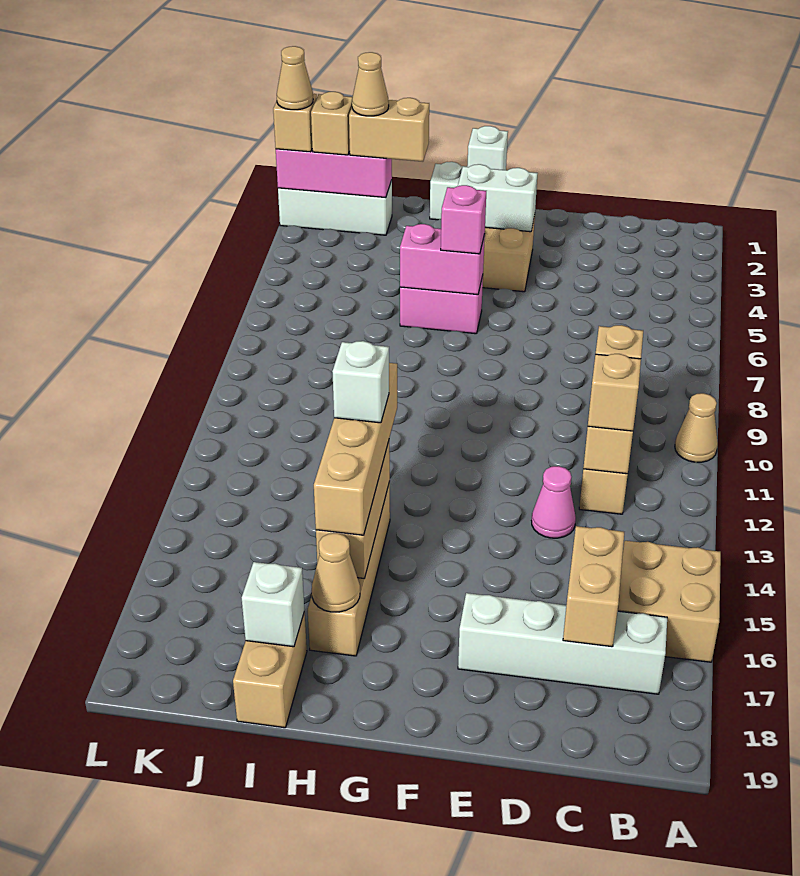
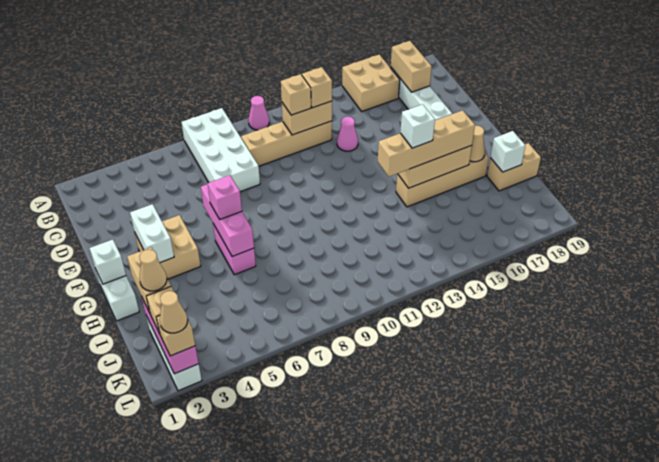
none -> white 2x4 brick [182,108,260,192]
tan 1x1 cone [675,393,718,462] -> pink 1x1 cone [248,96,269,130]
tan 1x2 brick [563,526,624,647] -> tan 1x2 brick turned to [391,41,432,92]
pink 1x2 brick [400,224,485,295] -> pink 1x3 brick [201,184,254,256]

